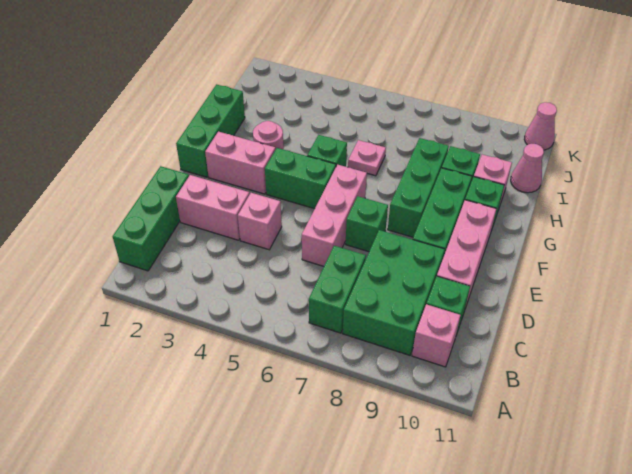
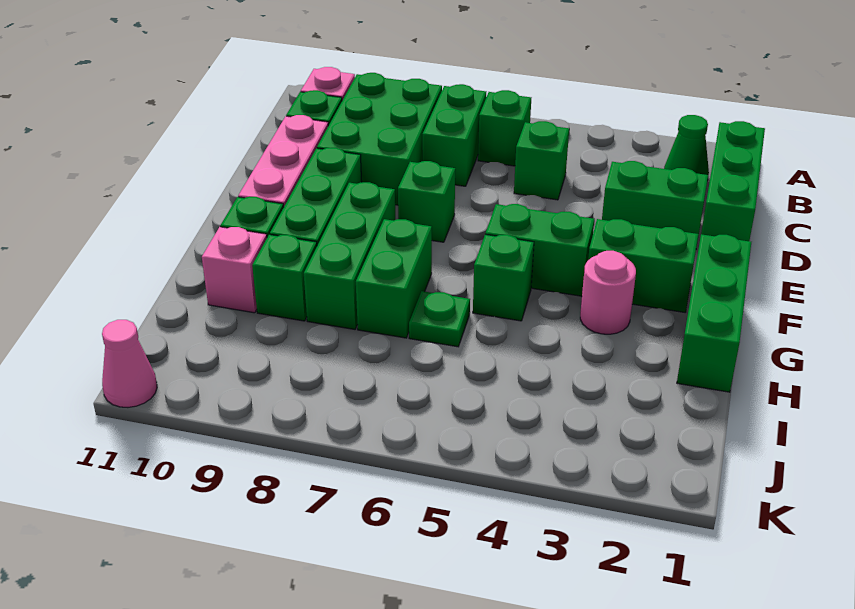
none -> green 1x1 cone [664,115,709,181]
none -> green 1x1 brick [478,90,531,166]
none -> green 1x1 brick [514,121,569,200]
pink 1x2 brick [176,175,250,240] -> green 1x2 brick [602,161,708,241]
pink 1x1 brick [238,193,282,250] -> none
pink 1x3 brick [302,165,367,266] -> none
pink 1x2 brick [205,132,275,194] -> green 1x2 brick [588,219,698,312]
none -> green 1x2 brick [356,219,432,338]
pink 1x1 plate [348,140,386,176] -> green 1x1 plate [409,291,470,347]
pink 1x1 cone [511,144,544,193] -> none

